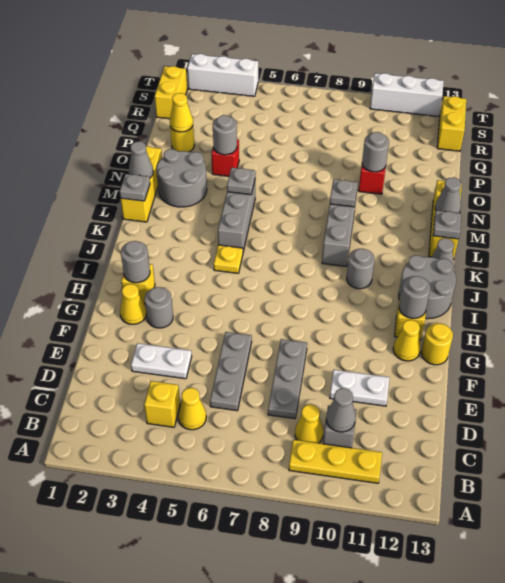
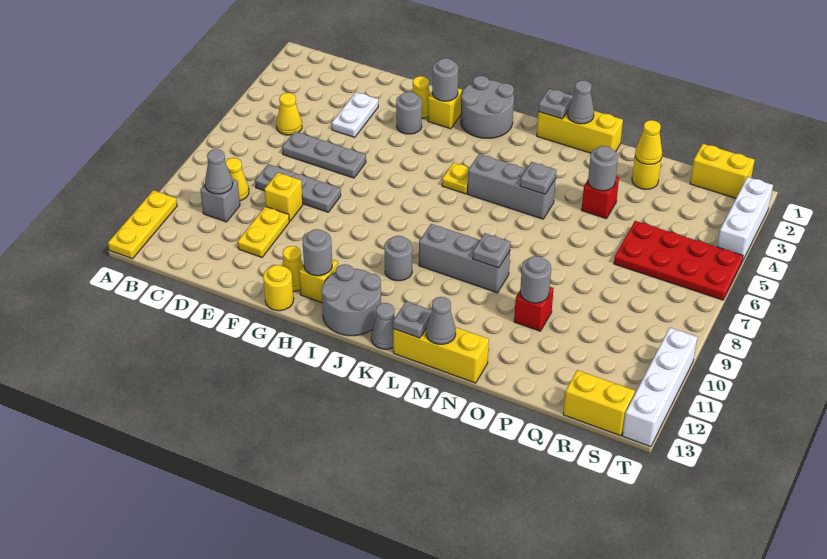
yellow 1x3 plate [289,440,382,483] -> yellow 1x3 plate moved to [108,190,177,259]
yellow 1x1 brick [144,381,180,427] -> yellow 1x1 brick moved to [264,173,303,221]
white 1x2 plate [330,370,390,406] -> yellow 1x2 plate [238,206,289,257]
grey 2x2 round brick [156,149,207,207] -> grey 2x2 round brick moved to [461,76,514,138]
none -> red 2x4 plate [614,221,743,300]
white 1x3 brick [370,73,444,116] -> white 1x4 brick [622,328,697,447]

